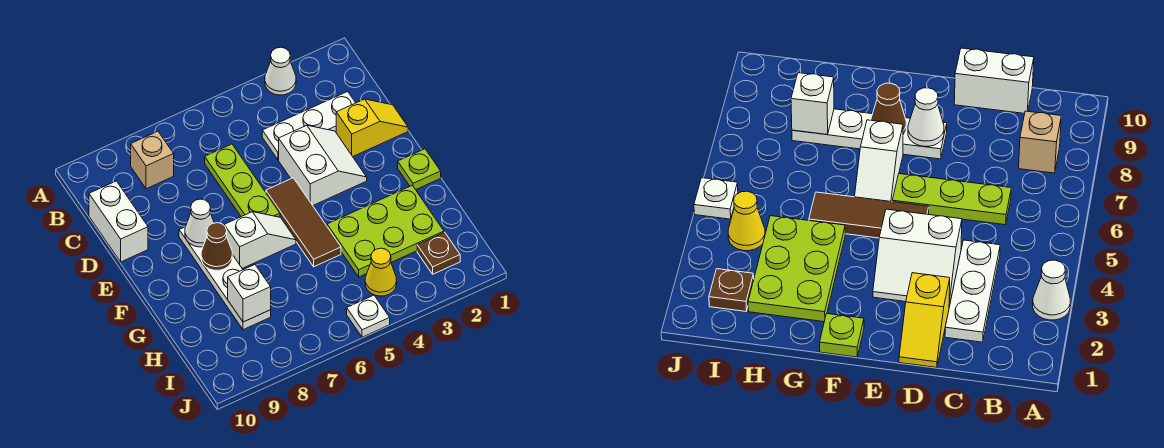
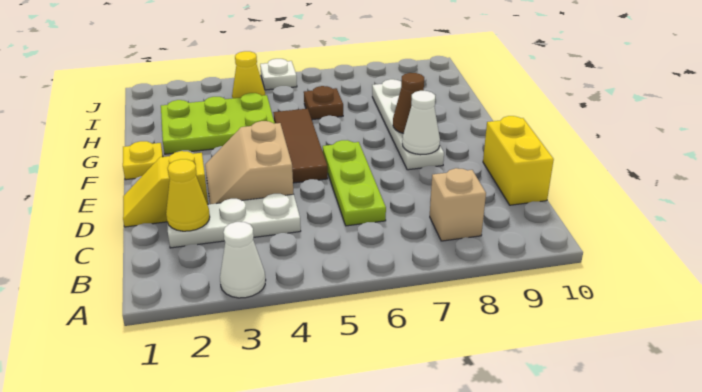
none -> yellow 1x1 cone [166,159,210,231]
white 1x2 brick [89,181,148,262] -> yellow 1x2 brick [483,116,554,205]
white 2x2 slope [279,125,367,205] -> tan 2x2 slope [205,121,294,204]
lime 1x1 plate [398,149,441,190] -> yellow 1x1 plate [123,141,163,180]
white 1x2 slope [224,212,296,268] -> none
white 1x1 brick [228,265,271,322] -> none
brown 1x1 plate [417,232,460,274] -> brown 1x1 plate moved to [304,86,343,120]

